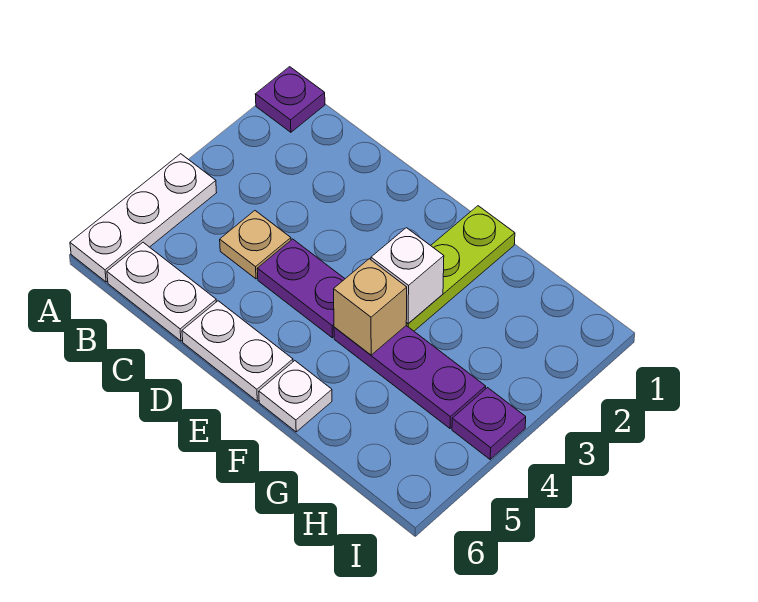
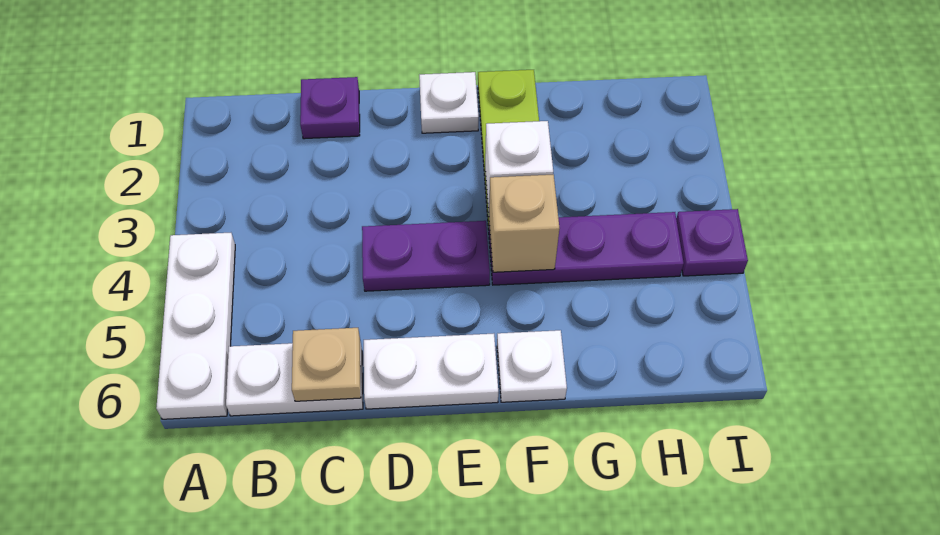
purple 1x1 plate [255,67,325,132] -> purple 1x1 plate moved to [300,77,360,139]
tan 1x1 plate [220,211,291,279] -> tan 1x1 plate moved to [292,328,361,401]
none -> white 1x1 plate [419,72,478,133]

